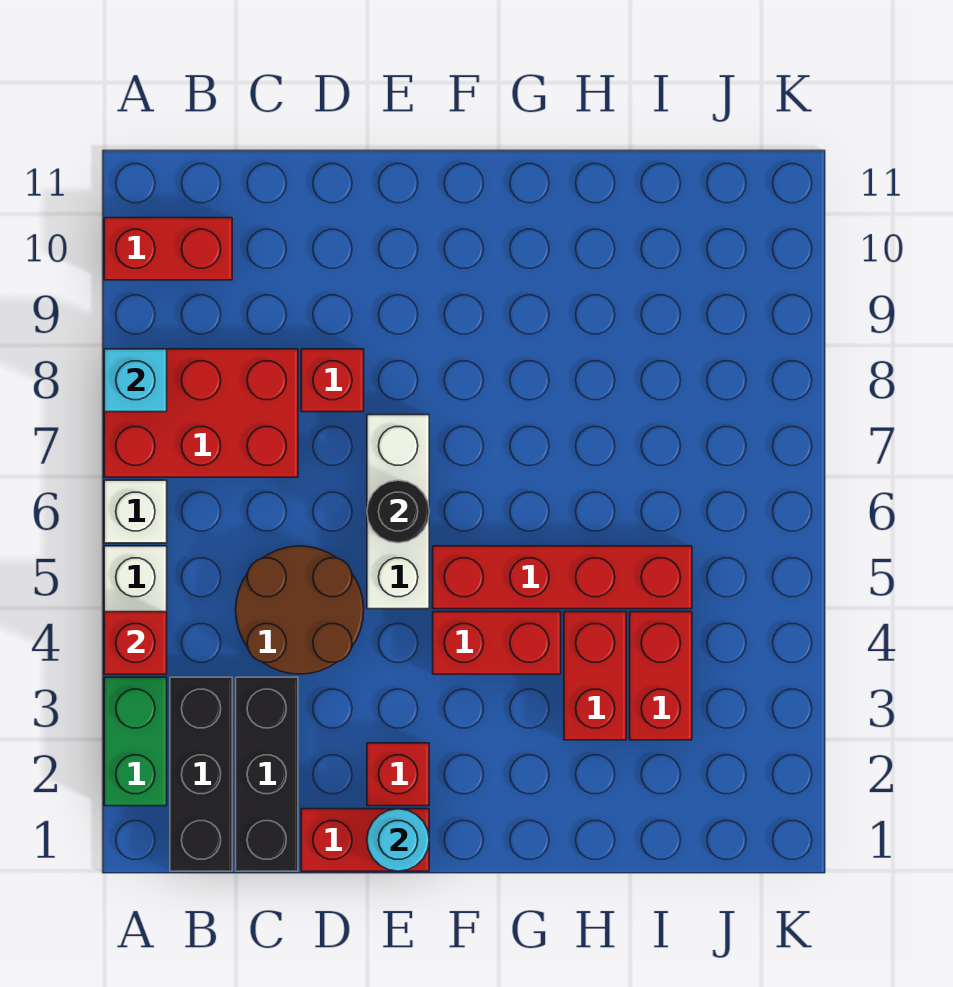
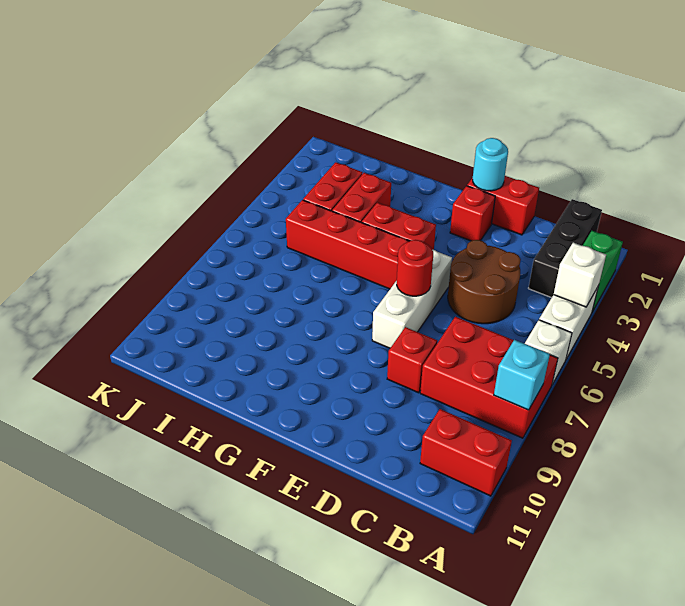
red 1x1 brick [104,612,167,674] -> white 1x1 brick [554,243,606,307]
black 1x3 brick [236,677,298,871] -> none
black 1x1 round brick [367,480,429,543] -> red 1x1 round brick [397,240,433,296]

